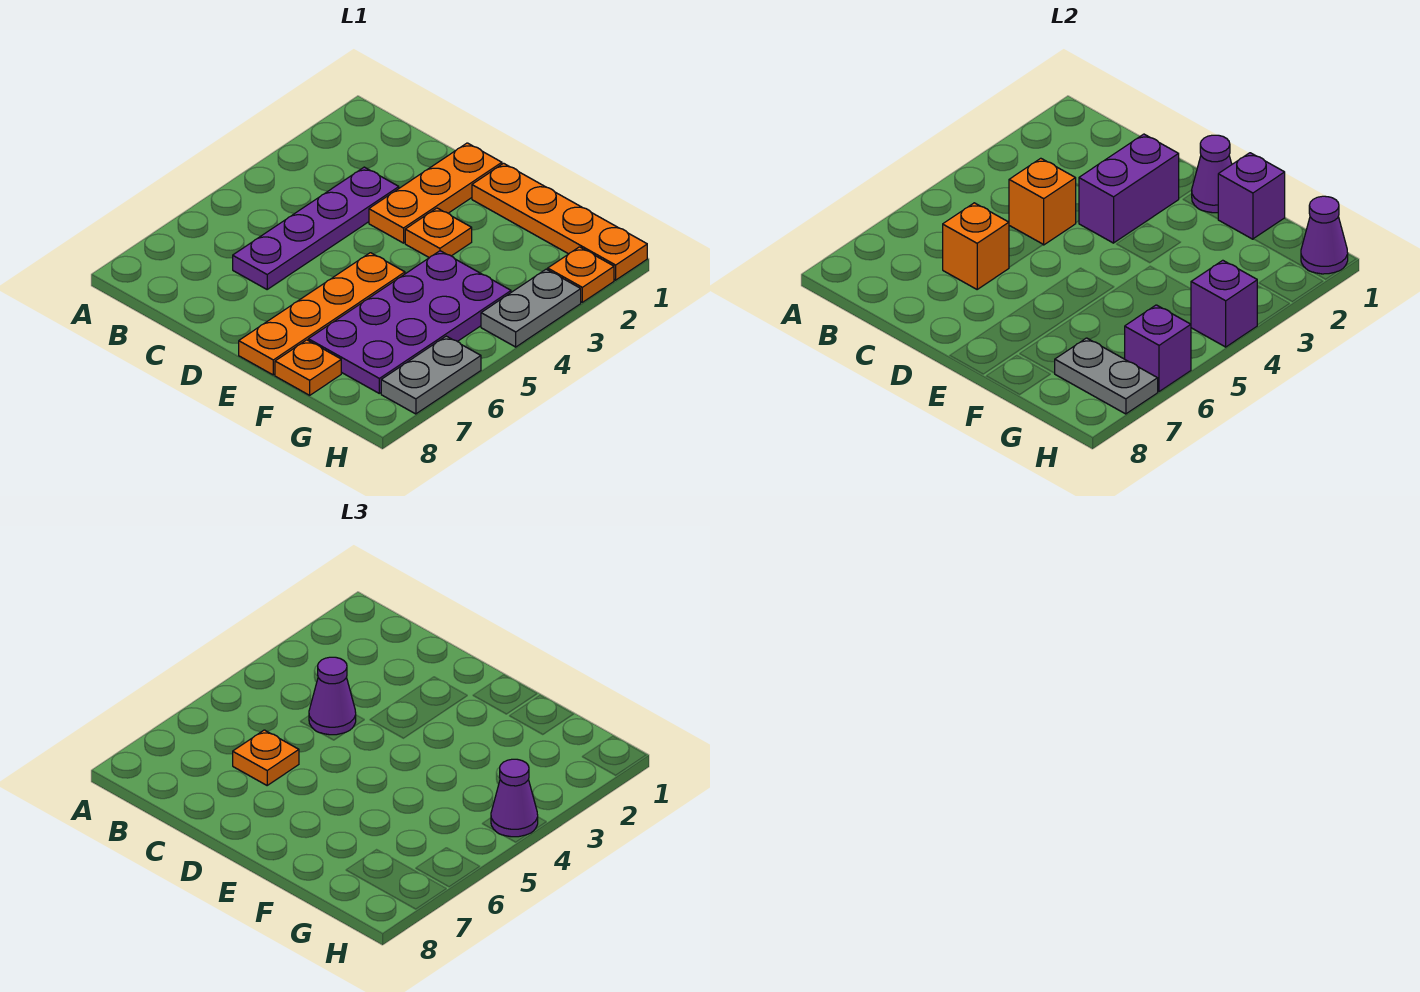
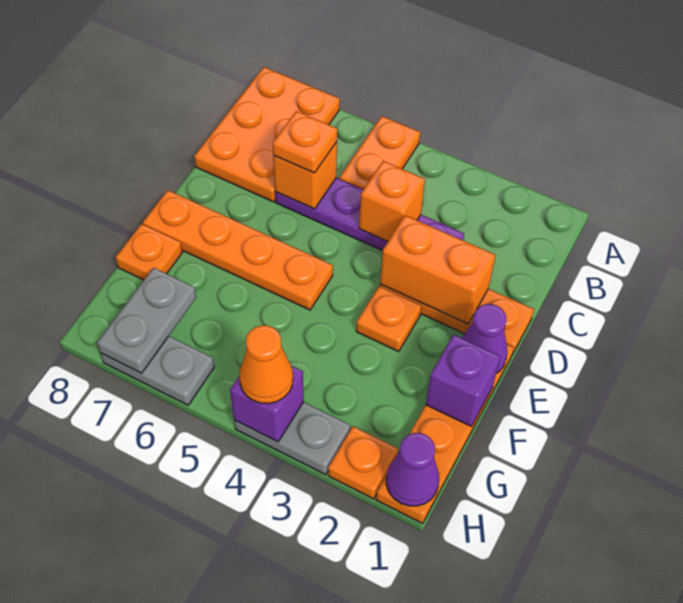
none -> orange 1x2 plate [339,116,420,190]
none -> orange 2x3 plate [194,67,340,202]
purple 1x1 cone [309,657,356,735] -> none
purple 1x2 brick [1079,134,1179,243] -> orange 1x2 brick [380,215,496,324]
purple 2x4 plate [308,251,511,393] -> none
purple 1x1 cone [491,759,538,837] -> orange 1x1 cone [239,325,293,404]
purple 1x1 brick [1125,305,1191,392] -> none

